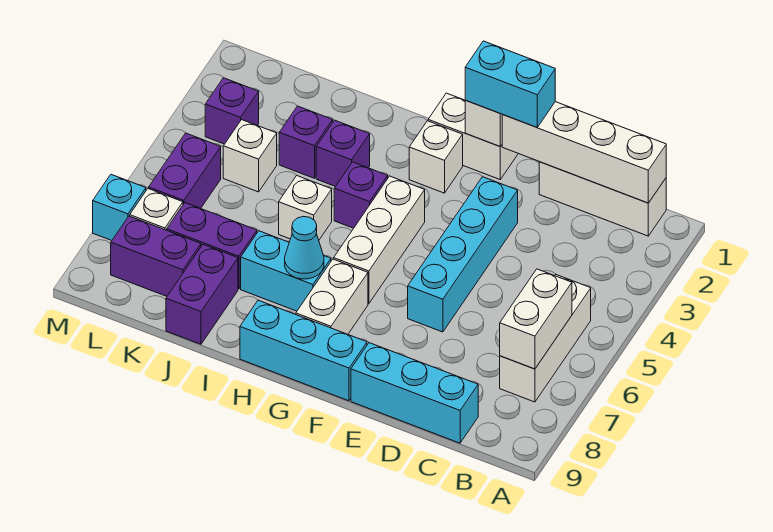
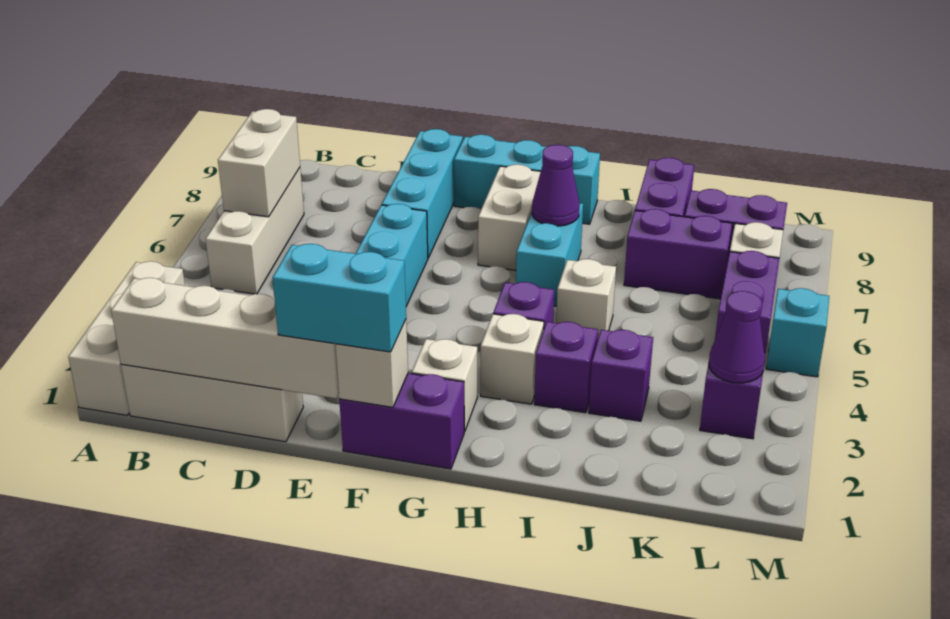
cyan 1x3 brick [351,343,478,443] -> cyan 1x3 brick turned to [382,129,463,258]
white 1x2 brick [428,93,518,179] -> purple 1x2 brick [339,373,464,469]
white 1x3 brick [334,176,425,304] -> white 1x3 brick moved to [68,261,185,416]
cyan 1x2 brick [241,231,331,311] -> cyan 1x2 brick turned to [516,203,583,306]
cyan 1x1 cone [285,216,324,279] -> purple 1x1 cone [532,145,580,226]
white 1x1 brick [223,120,277,192] -> white 1x1 brick moved to [481,314,544,404]
none -> purple 1x1 cone [709,291,765,383]
cyan 1x1 brick [93,174,146,241] -> cyan 1x1 brick moved to [766,288,829,377]

